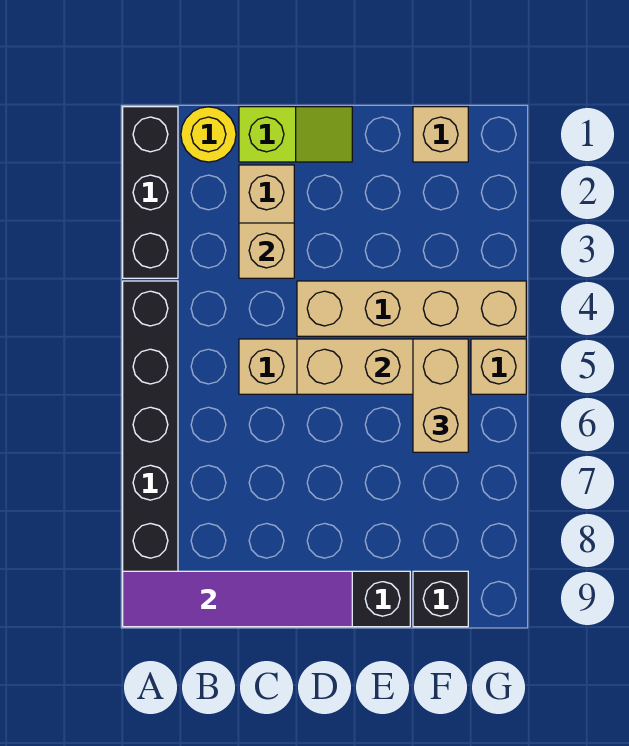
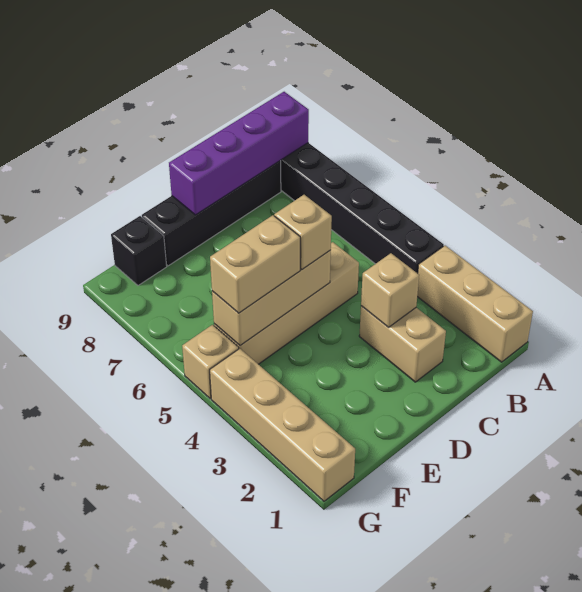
black 1x3 brick [123,107,178,278] -> tan 1x3 brick [417,246,533,362]
purple 1x4 tile [123,571,352,627] -> purple 1x4 brick [169,92,309,215]
yellow 1x1 round brick [181,107,236,162] -> none
lime 1x2 slope [239,107,352,162] -> none
tan 1x4 brick [297,281,526,336] -> tan 1x4 brick turned to [210,349,355,501]
tan 1x1 brick [413,107,468,162] -> tan 1x1 brick moved to [274,195,332,269]
tan 1x2 brick [413,339,468,452] -> tan 1x2 brick turned to [210,215,300,313]

